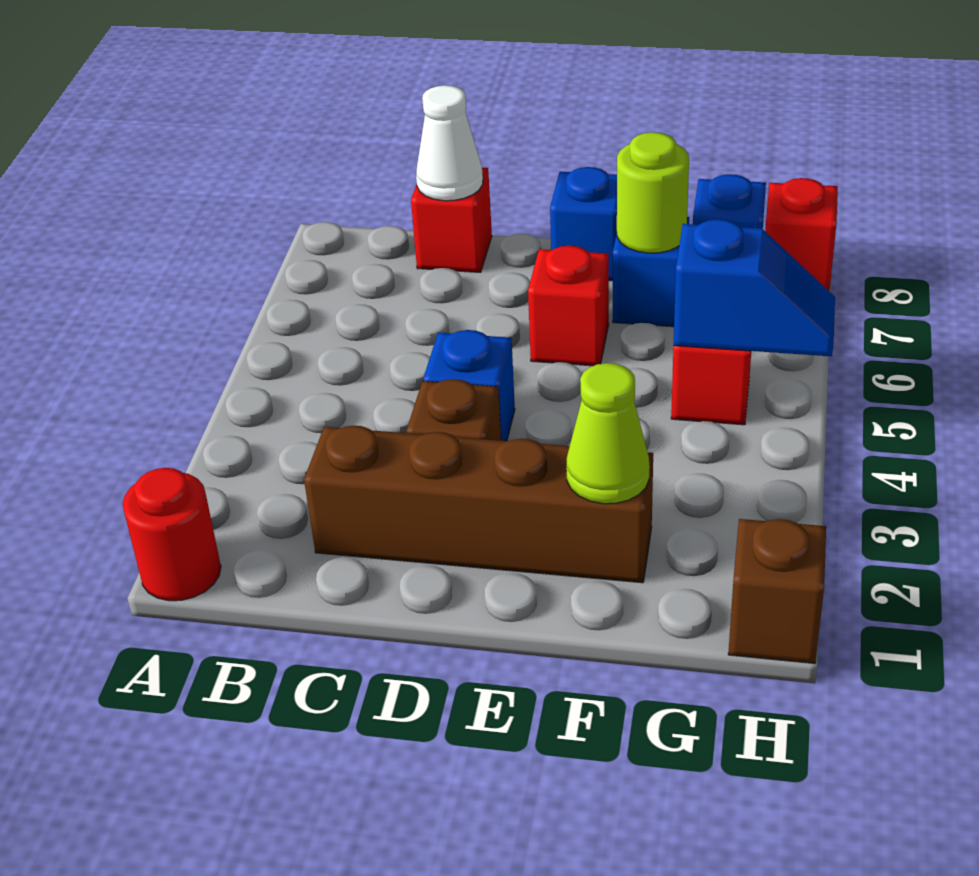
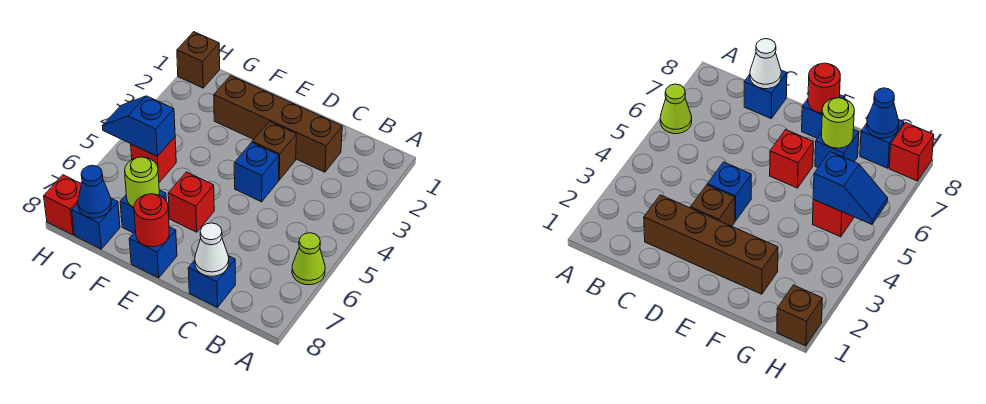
red 1x1 round brick [123,468,221,601] -> red 1x1 round brick moved to [134,194,169,247]
red 1x1 brick [411,168,492,272] -> blue 1x1 brick [188,256,235,307]
lime 1x1 cone [566,363,650,504] -> lime 1x1 cone moved to [292,233,325,285]
none -> blue 1x1 cone [78,165,111,218]

